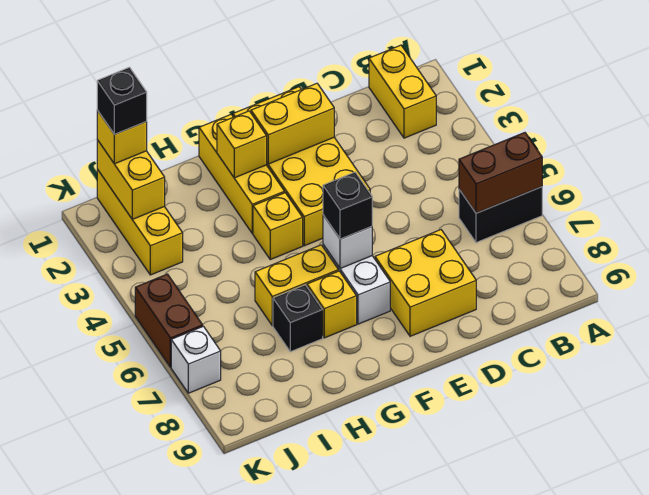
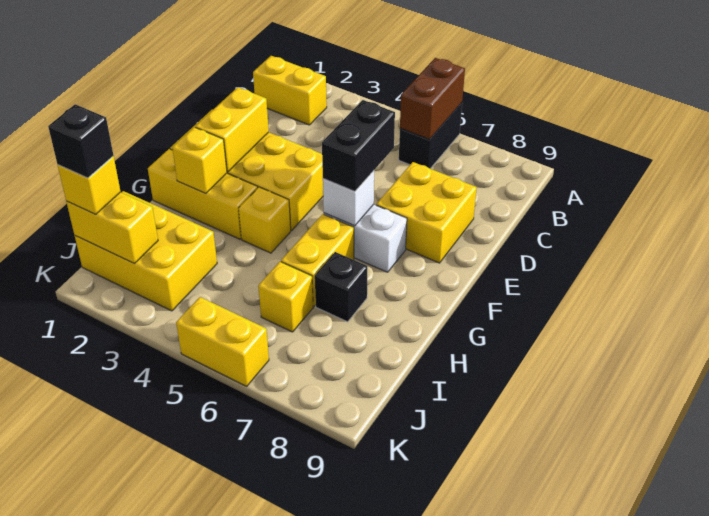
black 1x1 brick [323,172,372,239] -> black 1x2 brick [322,100,395,191]
yellow 1x1 brick [307,271,357,338] -> yellow 1x1 brick moved to [258,262,313,332]
yellow 1x3 brick [97,169,183,275] -> yellow 2x3 brick [75,191,217,311]
brown 1x2 brick [135,274,203,367] -> yellow 1x2 brick [176,297,269,386]
white 1x1 brick [171,326,221,393] -> none

